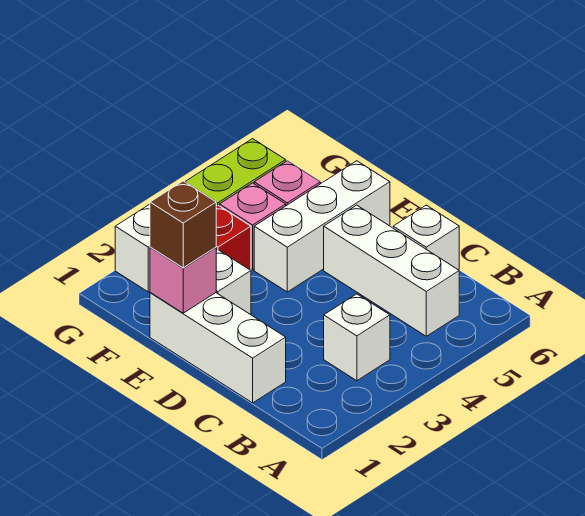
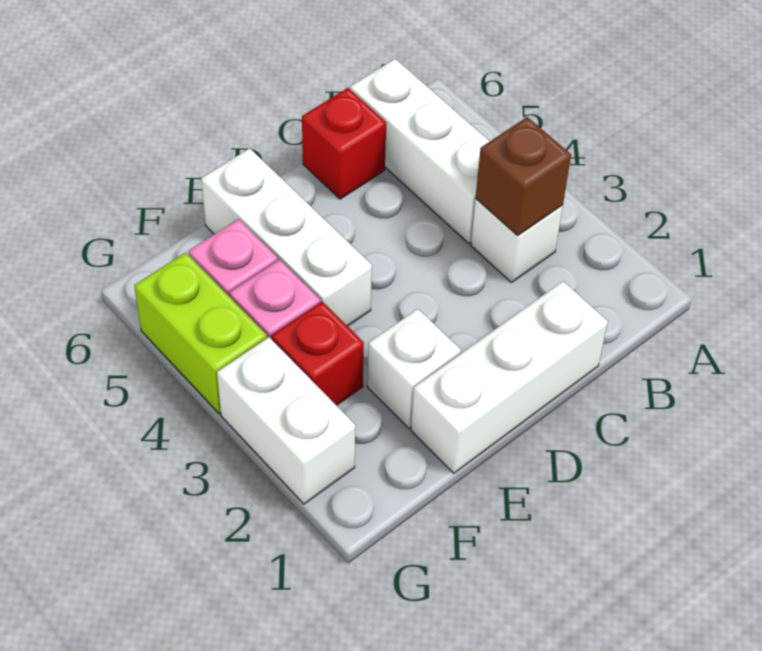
white 1x3 brick [324,205,459,336] -> white 1x3 brick turned to [350,59,490,243]
white 1x1 brick [393,205,459,270] -> red 1x1 brick [302,88,386,199]
pink 1x1 brick [150,247,216,313] -> none
brown 1x1 brick [150,181,216,268] -> brown 1x1 brick moved to [476,117,571,235]

